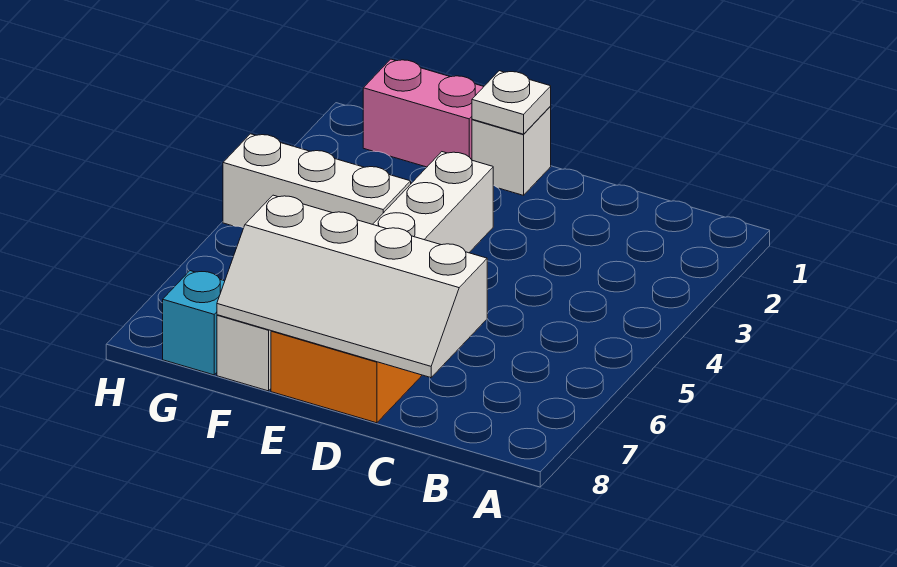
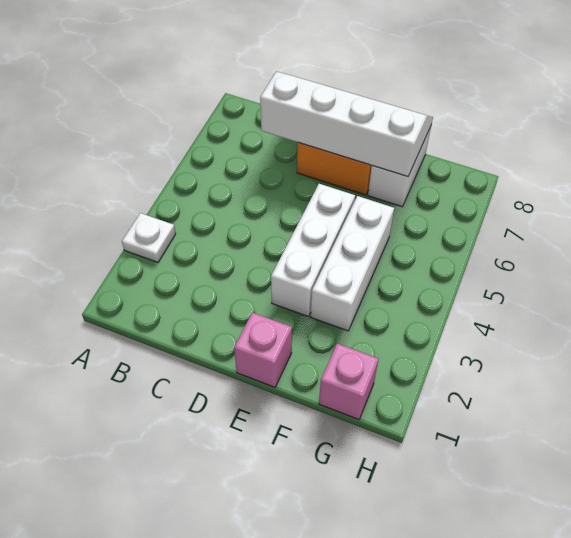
white 1x1 brick [472,106,551,195] -> pink 1x1 brick [234,313,292,387]
white 1x1 plate [472,71,551,134] -> white 1x1 plate moved to [122,213,176,262]
pink 1x2 brick [363,59,484,167] -> pink 1x1 brick [319,344,378,419]
white 1x3 brick [223,134,411,228] -> white 1x3 brick turned to [311,196,394,331]
cyan 1x1 brick [163,271,225,375] -> none

